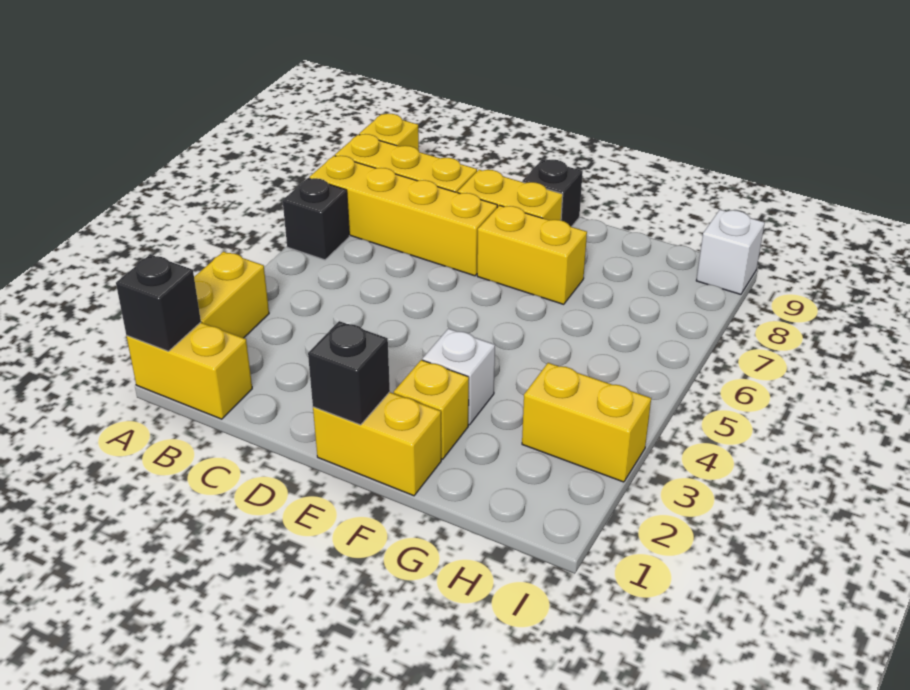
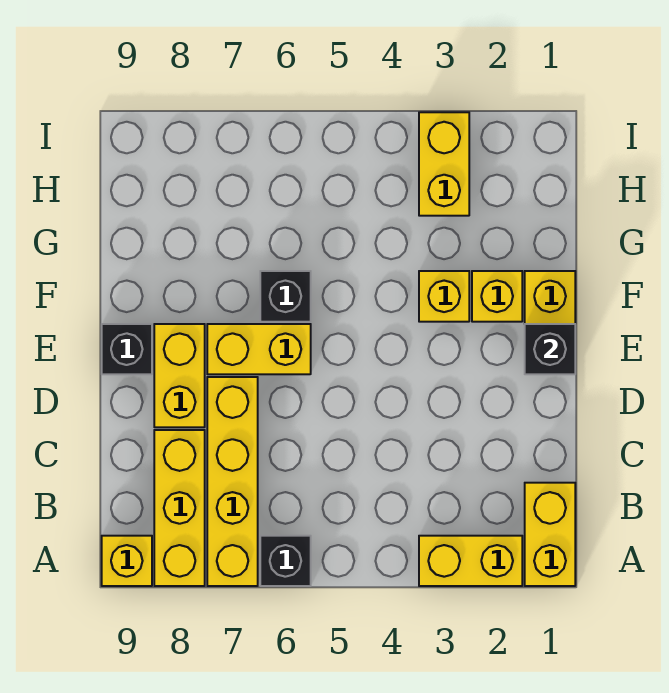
black 1x1 brick [116,255,201,351] -> black 1x1 brick moved to [260,271,311,322]
yellow 1x2 brick [477,205,587,304] -> yellow 1x2 brick turned to [207,324,311,374]
white 1x1 brick [422,329,495,425] -> yellow 1x1 brick [419,271,469,322]
white 1x1 brick [696,210,765,294] -> none

